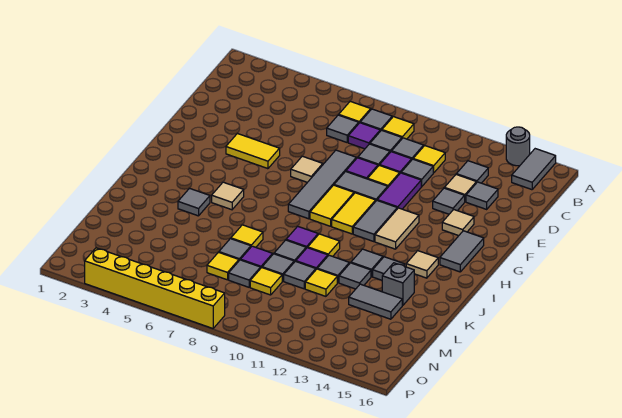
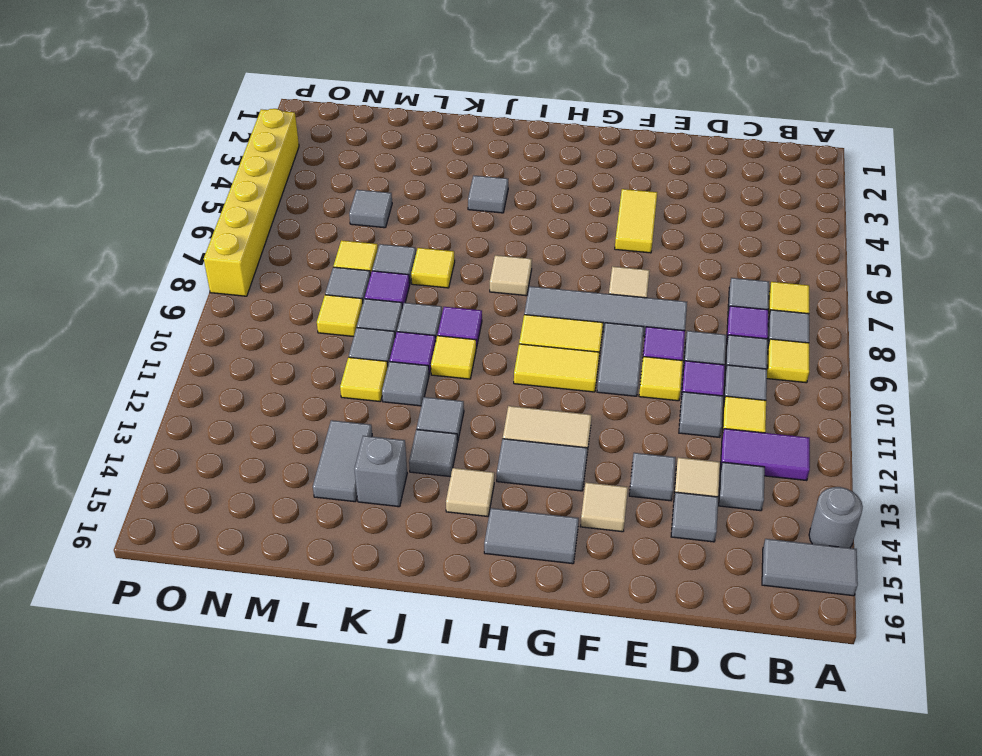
purple 1x2 tile [377,173,421,209] -> purple 1x2 tile moved to [720,429,810,481]
grey 1x2 tile [353,201,397,242] -> grey 1x2 tile moved to [497,439,588,491]
tan 1x1 tile [212,182,244,210] -> tan 1x1 tile moved to [490,255,532,296]
grey 1x1 tile [339,263,371,289] -> grey 1x1 tile moved to [349,190,392,228]

